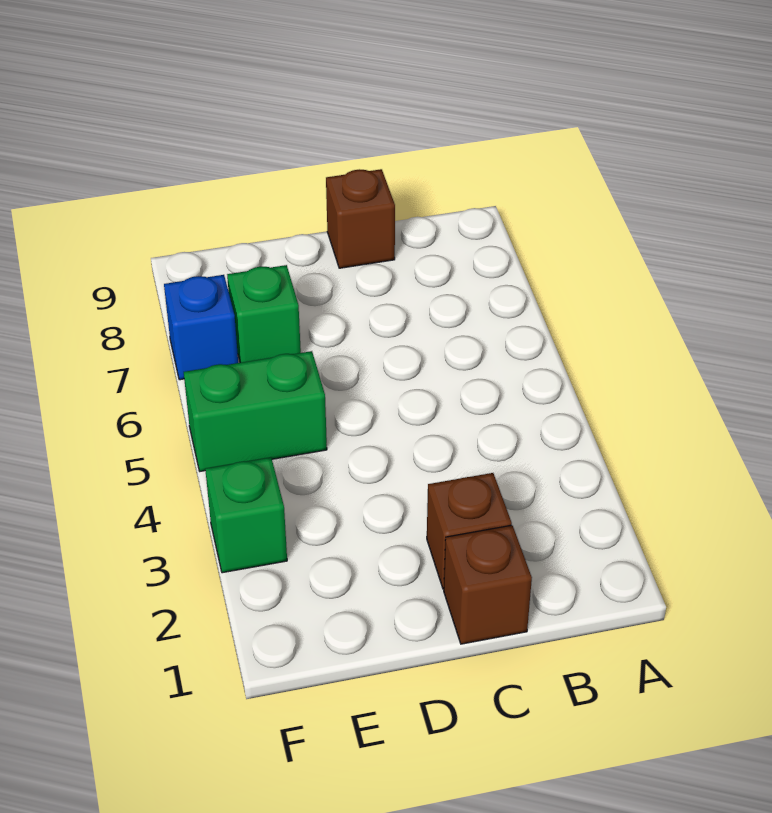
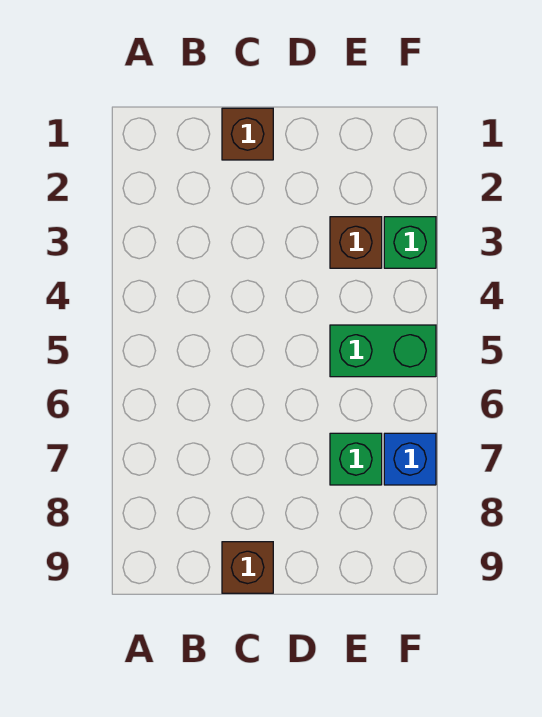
brown 1x1 brick [427,473,512,589] -> brown 1x1 brick moved to [330,217,382,268]

